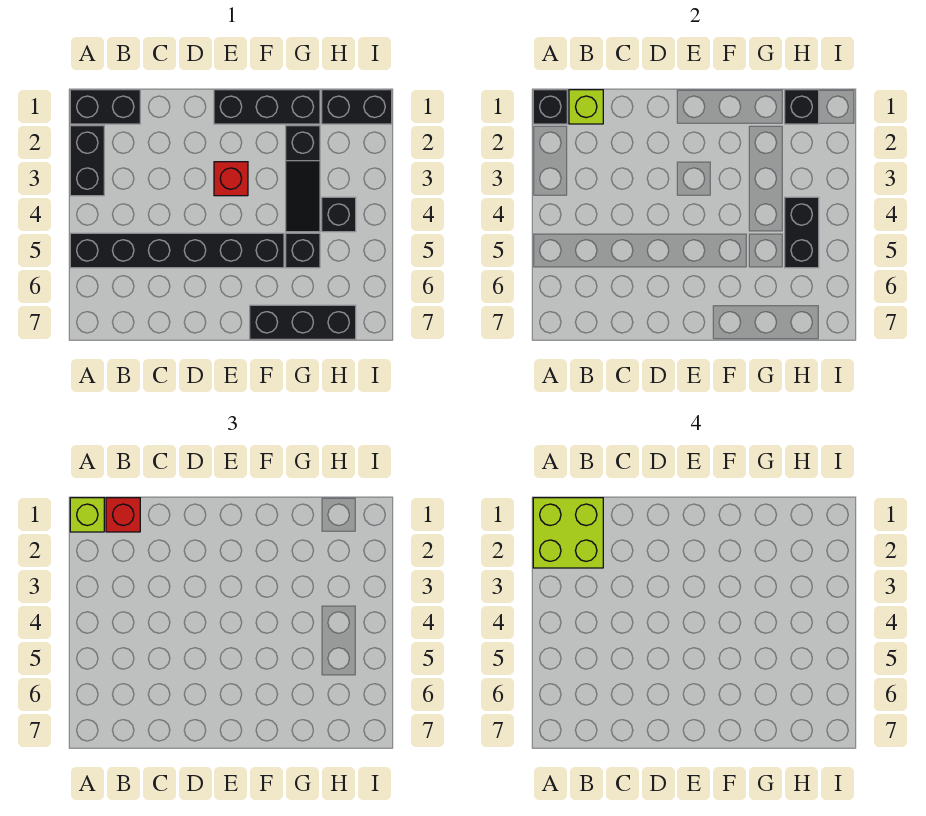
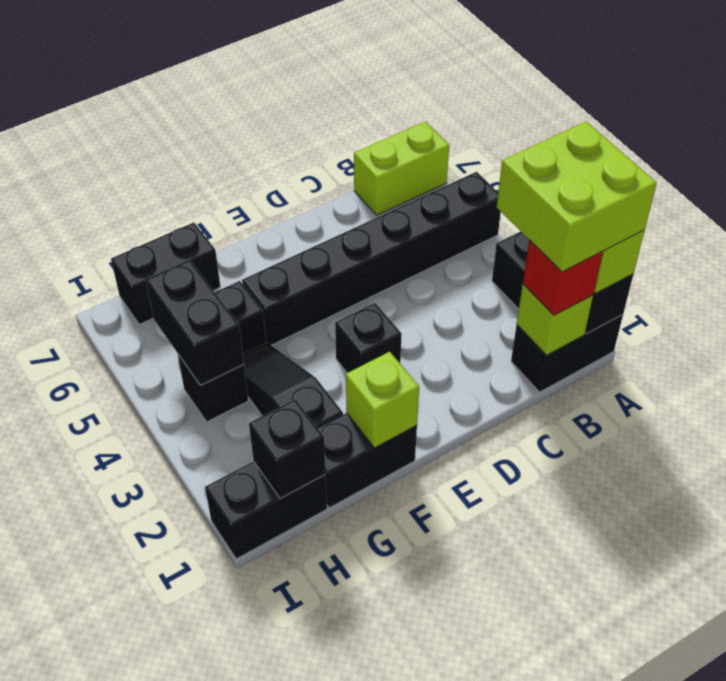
none -> lime 1x2 brick [354,122,449,215]
black 1x3 brick [214,90,320,124] -> black 1x2 brick [318,413,417,508]
red 1x1 brick [214,162,248,196] -> black 1x1 brick [335,303,402,373]
none -> lime 1x1 brick [346,352,419,448]
black 1x3 brick [250,305,356,339] -> black 1x2 brick [111,223,220,325]

